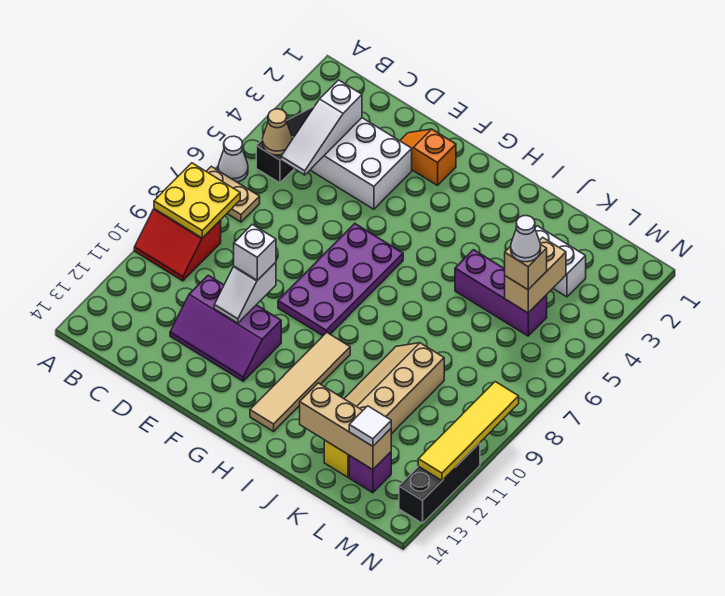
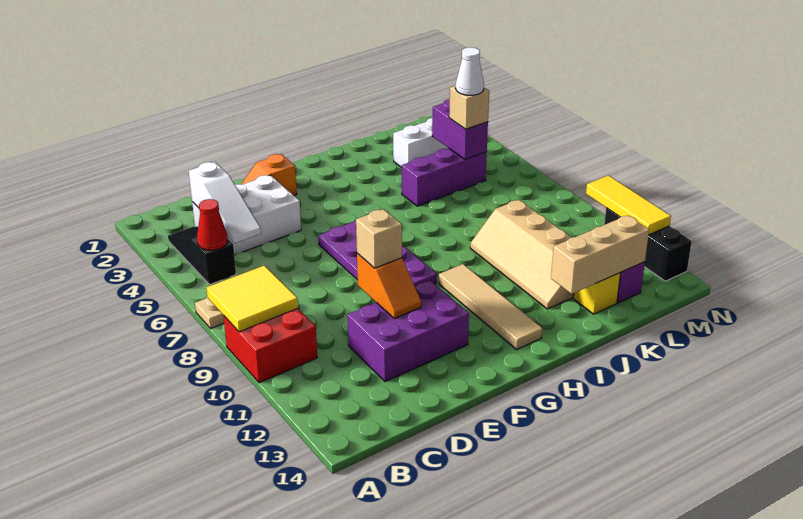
white 1x1 cone [218,136,248,182] -> none
yellow 2x2 plate [154,163,240,238] -> yellow 2x2 tile [207,266,298,332]
red 2x2 slope [134,209,221,281] -> red 2x2 brick [224,309,317,383]
tan 1x1 cone [262,109,292,155] -> red 1x1 cone [197,199,228,250]
purple 2x3 slope [170,275,281,381] -> purple 2x3 brick [348,280,469,382]
white 1x2 slope [214,262,276,323] -> orange 1x2 slope [357,253,421,318]
white 1x1 brick [234,224,276,280] -> tan 1x1 brick [356,209,402,268]
tan 1x2 brick [505,237,566,313] -> purple 1x2 brick [432,99,488,159]
white 1x1 tile [349,406,391,446] -> none
yellow 1x4 tile [418,382,519,480] -> yellow 1x3 tile [586,176,671,235]

